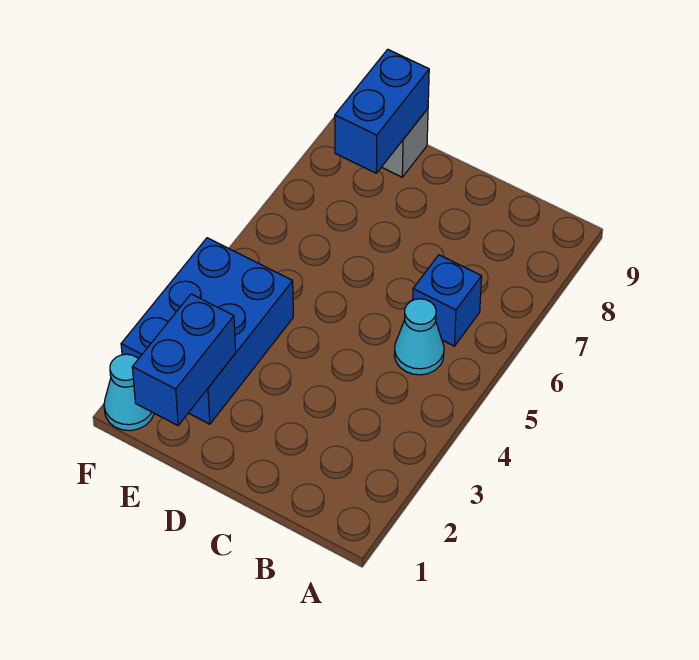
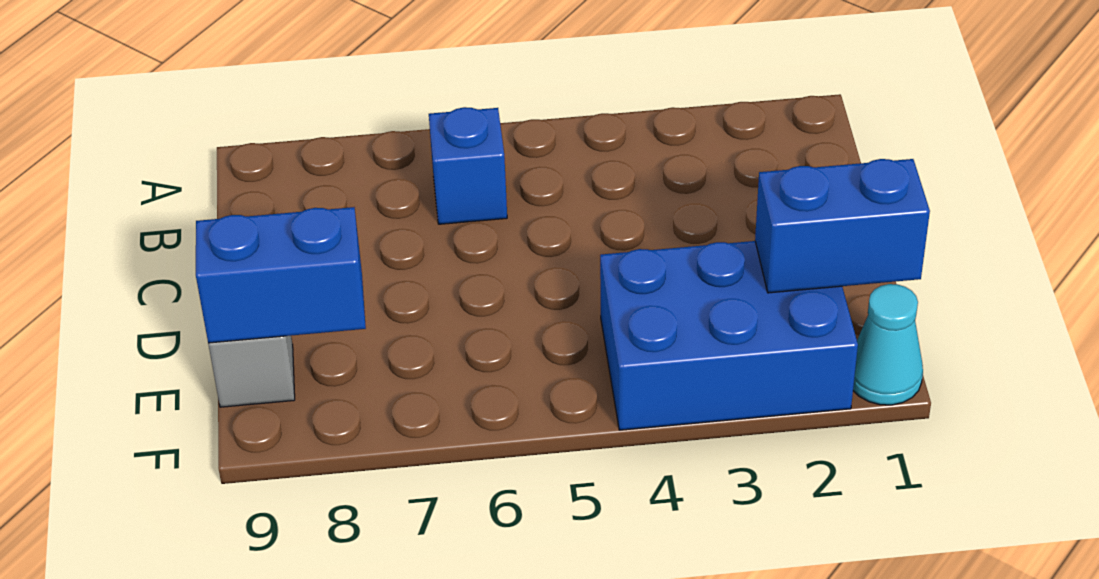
cyan 1x1 cone [394,299,444,375] -> none

